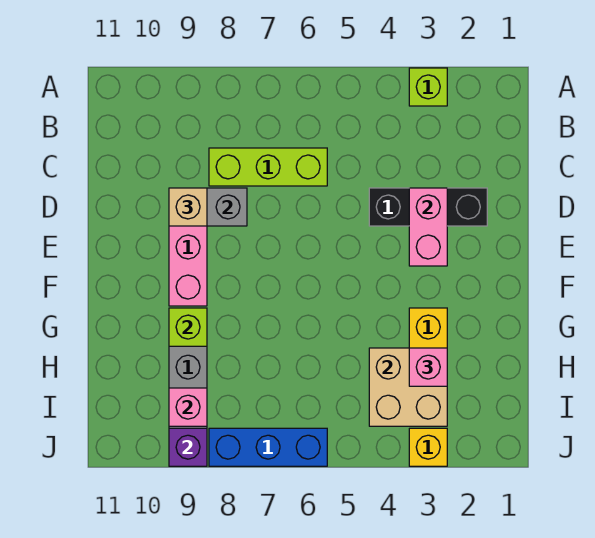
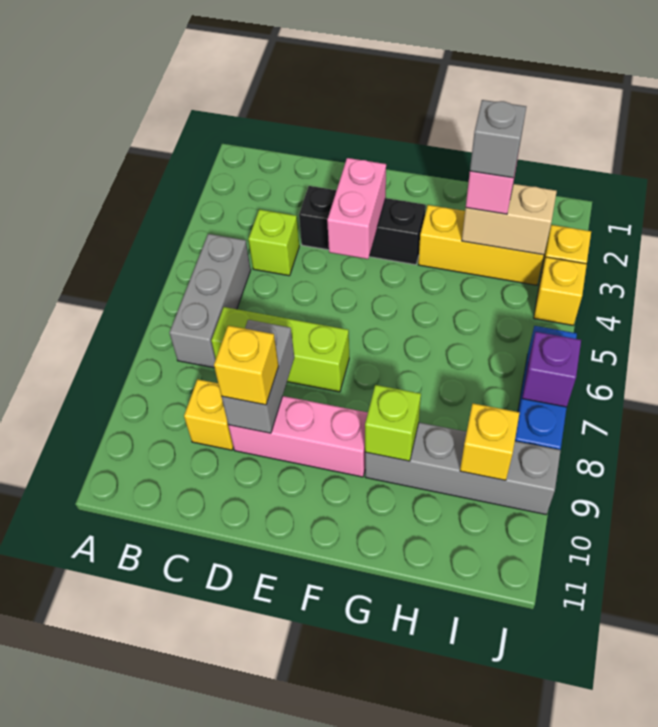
lime 1x1 brick [409,68,447,106] -> lime 1x1 brick moved to [248,209,299,276]
none -> grey 1x3 brick [169,234,251,368]
lime 1x3 brick [209,148,327,186] -> lime 1x3 brick turned to [211,307,349,392]
none -> yellow 1x1 brick [184,379,233,450]
black 1x3 brick [369,188,487,226] -> black 1x3 brick turned to [299,186,426,265]
pink 1x2 brick [409,188,447,266] -> pink 1x2 brick turned to [327,158,386,259]
tan 1x1 brick [169,188,207,226] -> yellow 1x1 brick [214,326,278,405]
tan 2x2 brick [369,348,447,426] -> tan 1x2 brick [462,184,557,255]
none -> grey 1x1 brick [470,100,526,178]
pink 1x1 brick [169,388,207,426] -> yellow 1x1 brick [460,403,520,480]
none -> yellow 1x1 brick [534,257,587,325]
purple 1x1 brick [169,428,207,466] -> purple 1x1 brick moved to [522,332,581,407]

